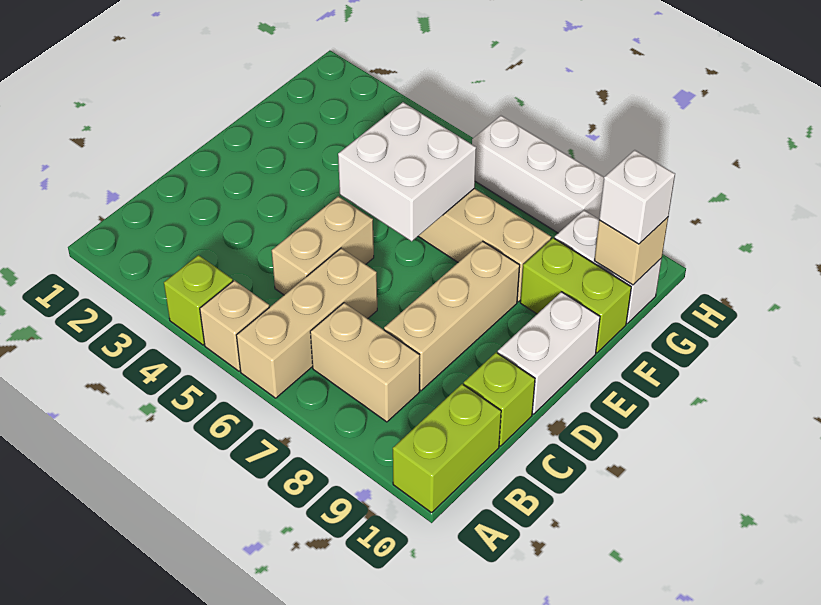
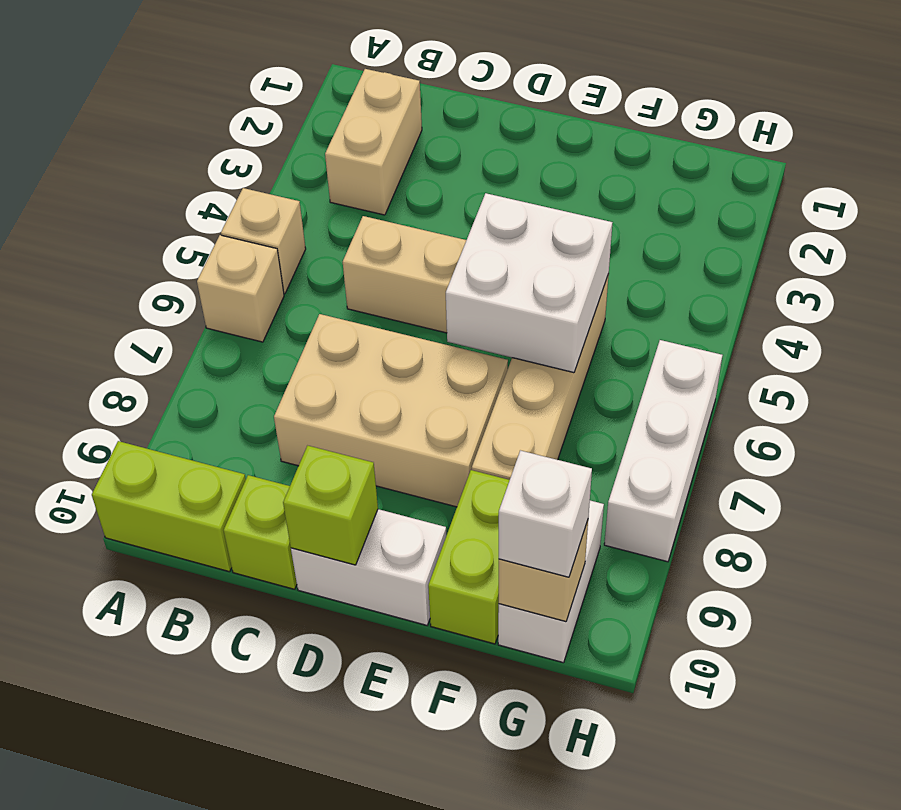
lime 1x1 brick [164,255,233,345] -> lime 1x1 brick moved to [283,446,378,565]
tan 1x3 brick [236,248,377,398] -> tan 1x1 brick [197,235,284,342]
tan 1x2 brick [310,303,420,422] -> tan 1x2 brick moved to [325,69,422,215]
tan 1x3 brick [384,241,520,391] -> tan 2x3 brick [274,314,508,507]

